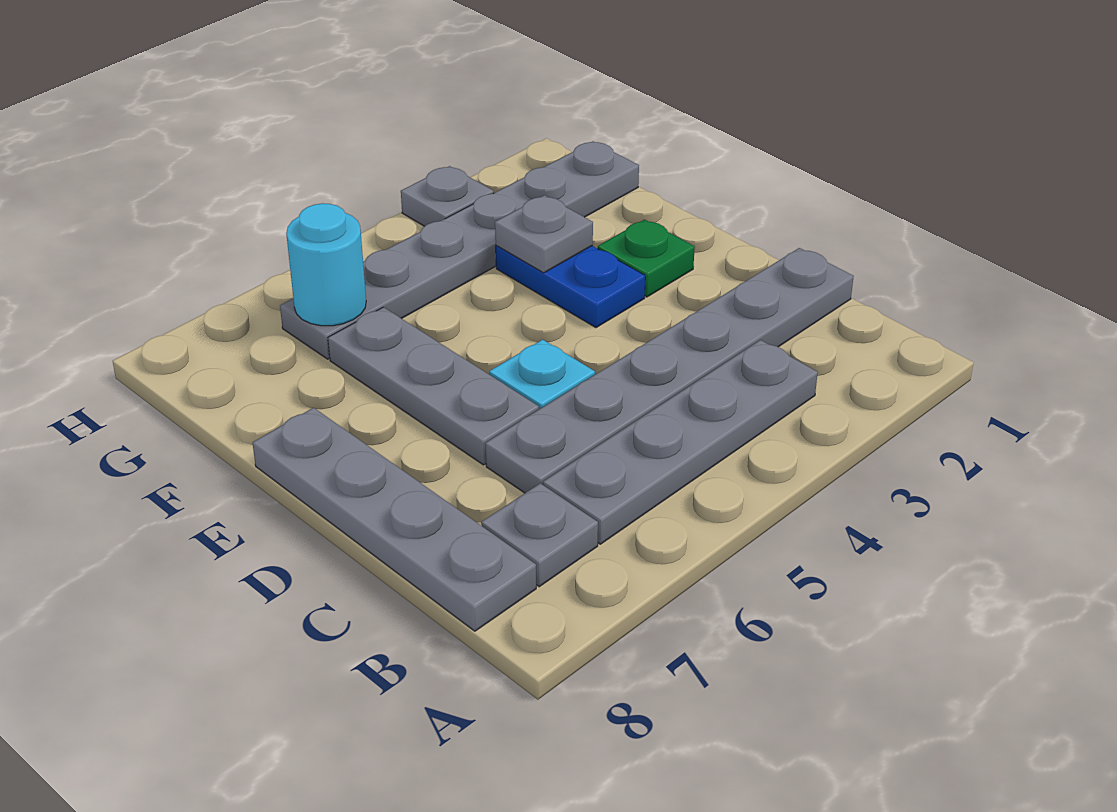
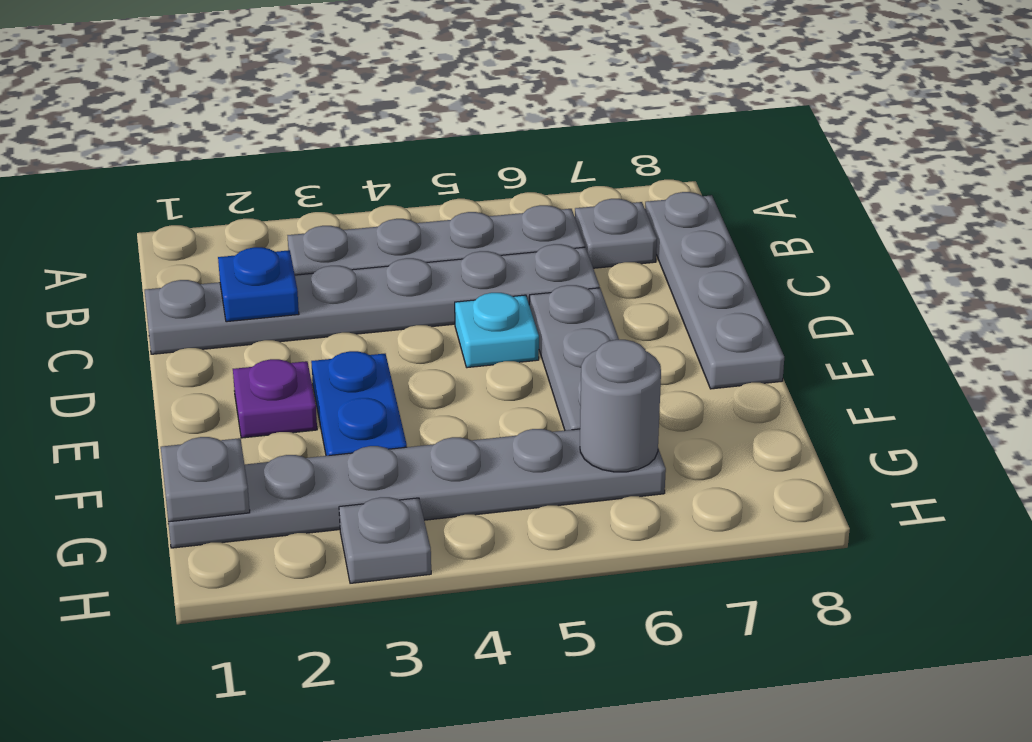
none -> blue 1x1 plate [218,247,299,322]
green 1x1 plate [598,219,695,297] -> purple 1x1 plate [233,359,317,438]
grey 1x1 plate [495,195,593,273] -> grey 1x1 plate moved to [161,437,250,522]
cyan 1x1 round brick [286,203,366,326] -> grey 1x1 round brick [580,340,661,472]

